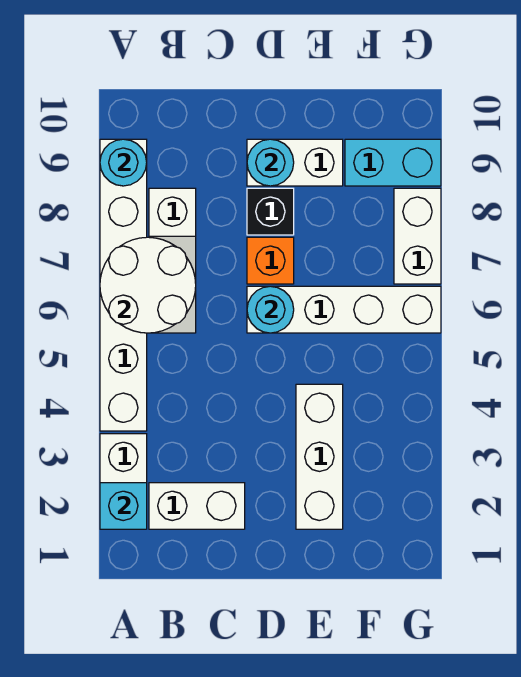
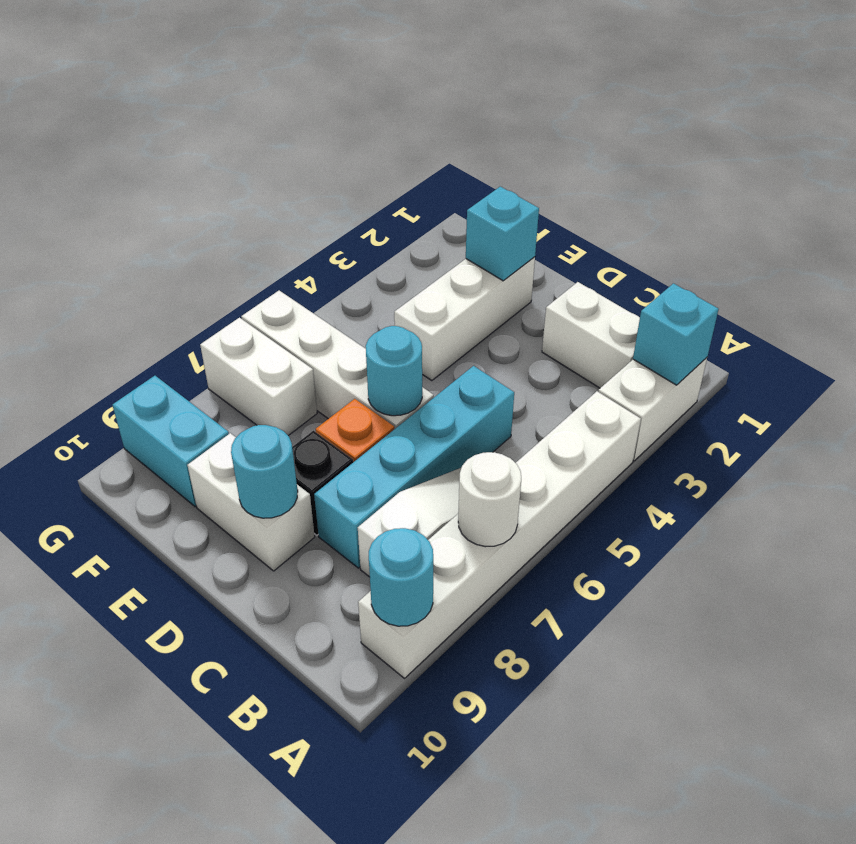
white 2x2 round brick [100,237,196,333] -> white 1x1 round brick [458,452,521,547]
none -> cyan 1x4 brick [314,366,514,568]
none -> cyan 1x1 brick [466,187,539,281]
white 1x2 brick [394,188,441,284] -> white 1x2 brick turned to [200,318,317,436]

